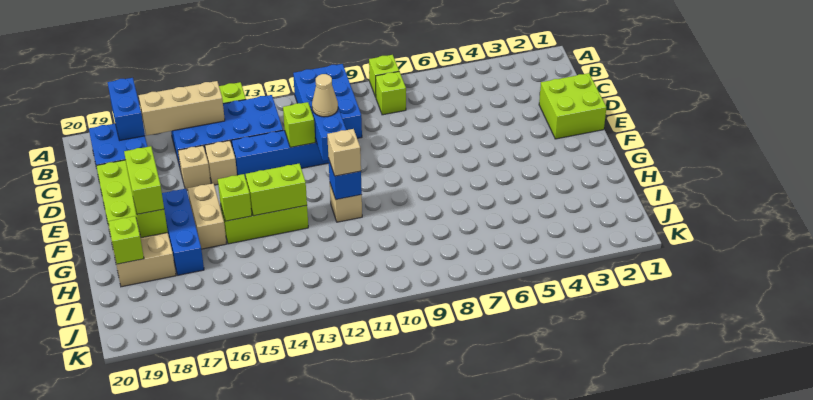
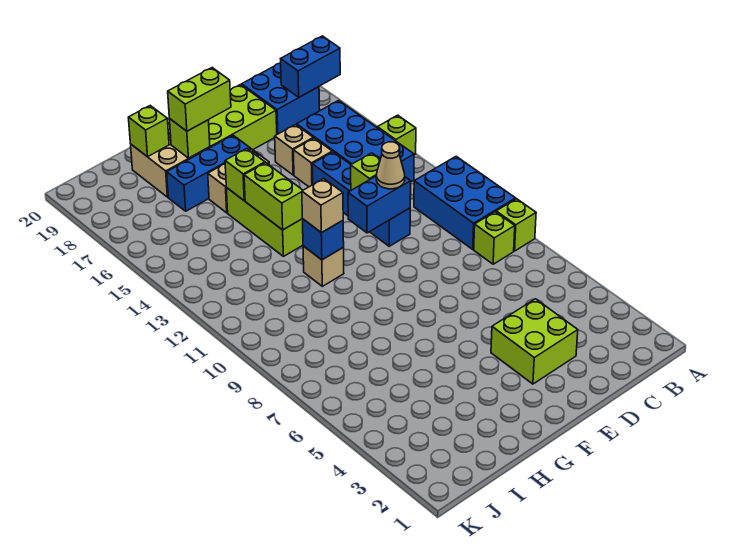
blue 2x3 brick [293,64,362,138] -> blue 2x3 brick turned to [414,156,516,249]
tan 1x3 brick [139,81,225,136] -> none
lime 2x2 brick [539,73,606,139] -> lime 2x2 brick moved to [491,299,578,384]

